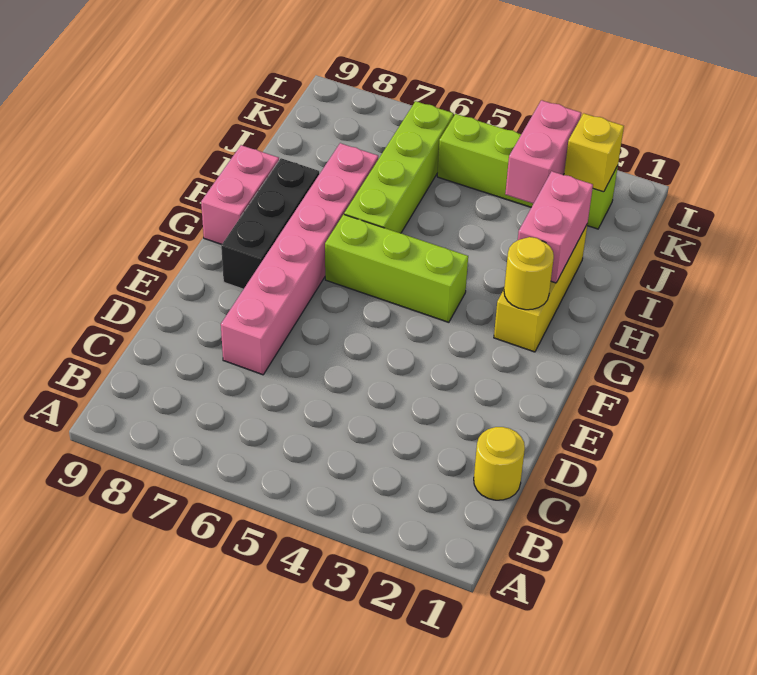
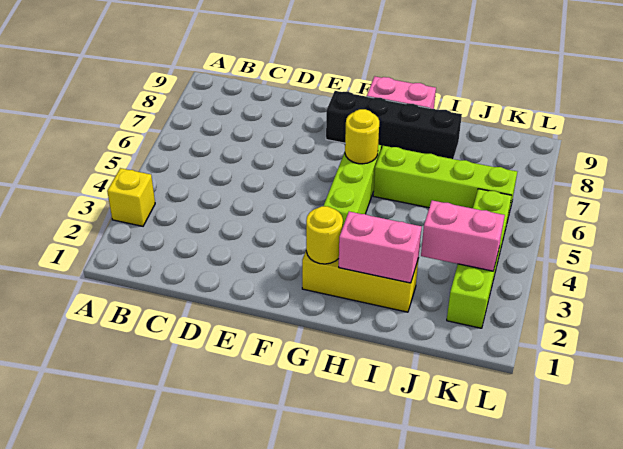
yellow 1x1 round brick [474,427,525,500] -> yellow 1x1 round brick moved to [345,109,379,164]
pink 1x6 brick [221,143,378,375] -> none
black 1x3 brick [221,158,319,289] -> black 1x4 brick [326,91,462,159]
yellow 1x1 brick [564,113,624,192] -> yellow 1x1 brick moved to [107,168,155,226]

